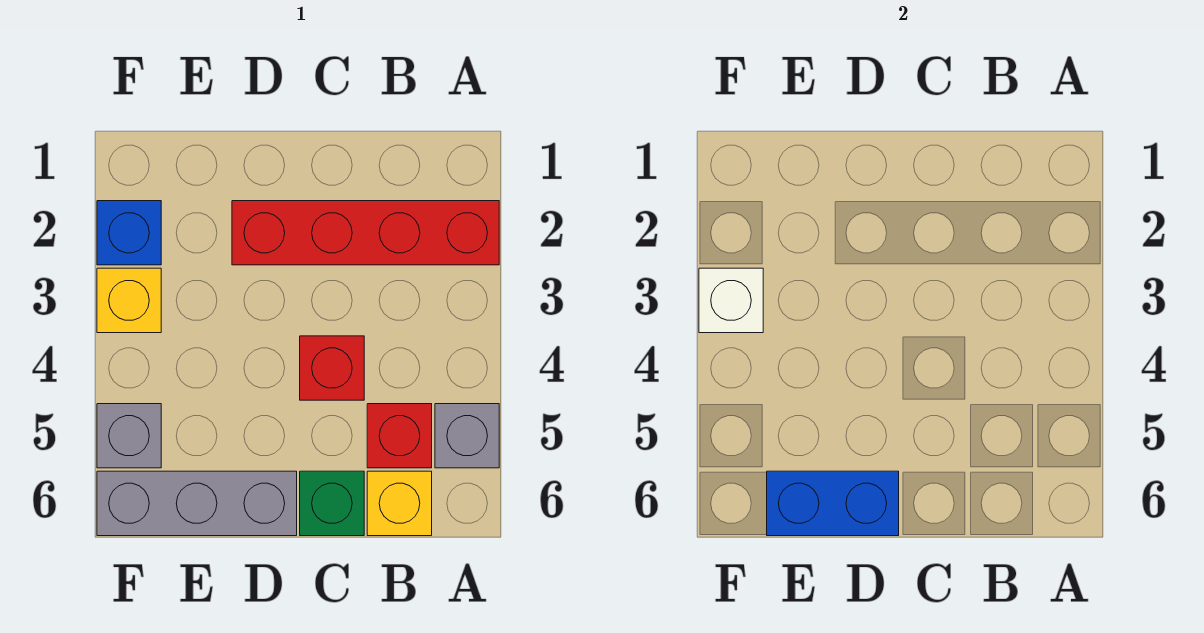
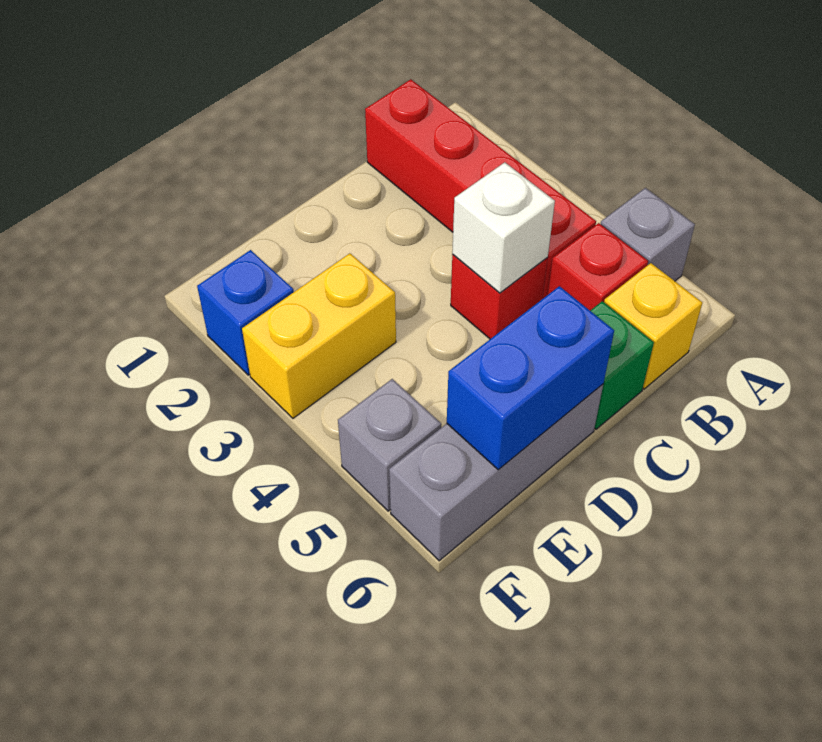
red 1x4 brick [232,201,499,265] -> red 1x4 brick turned to [365,79,596,298]
yellow 1x1 brick [97,268,161,333] -> yellow 1x2 brick [242,253,396,418]
white 1x1 brick [699,268,763,333] -> white 1x1 brick moved to [452,162,555,293]

